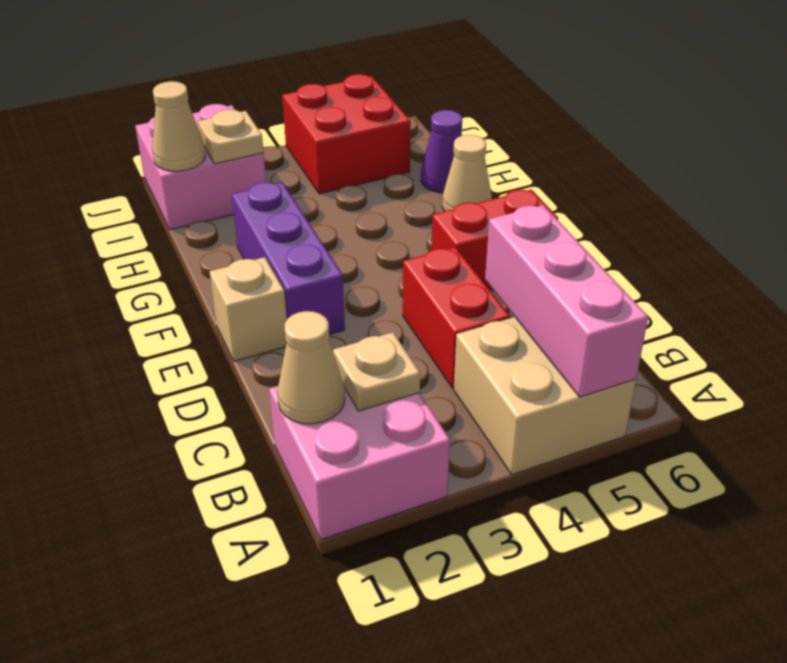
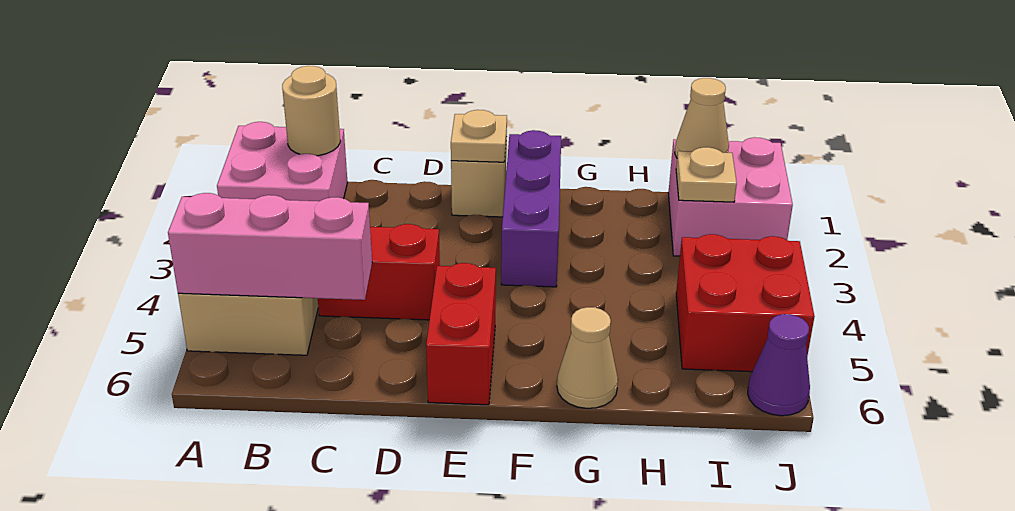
tan 1x1 cone [277,311,345,424] -> tan 1x1 round brick [282,66,340,156]
tan 1x1 plate [333,332,420,411] -> tan 1x1 plate moved to [451,110,507,162]
purple 1x3 brick [232,182,345,335] -> purple 1x3 brick turned to [501,130,561,287]
purple 1x1 cone [421,110,462,193] -> purple 1x1 cone moved to [748,314,810,416]

